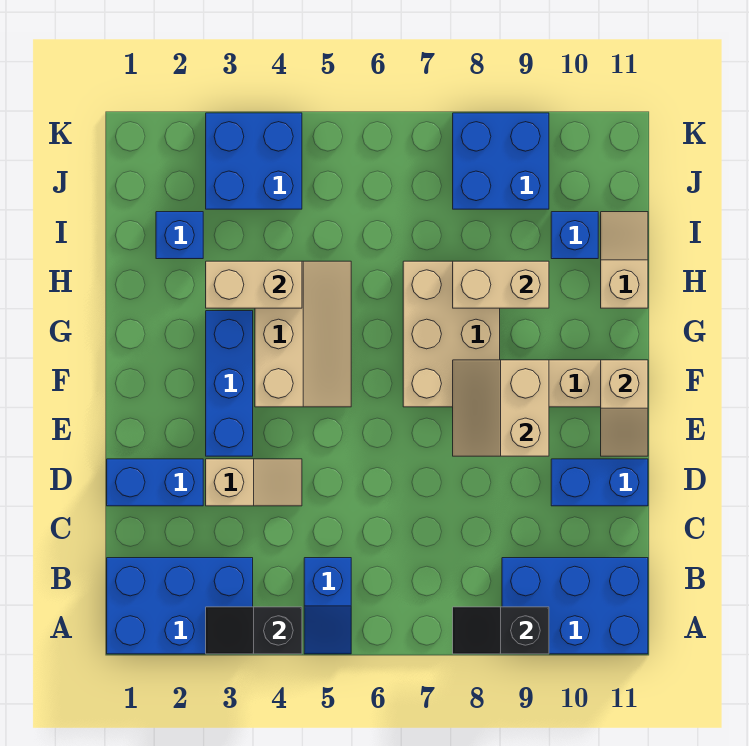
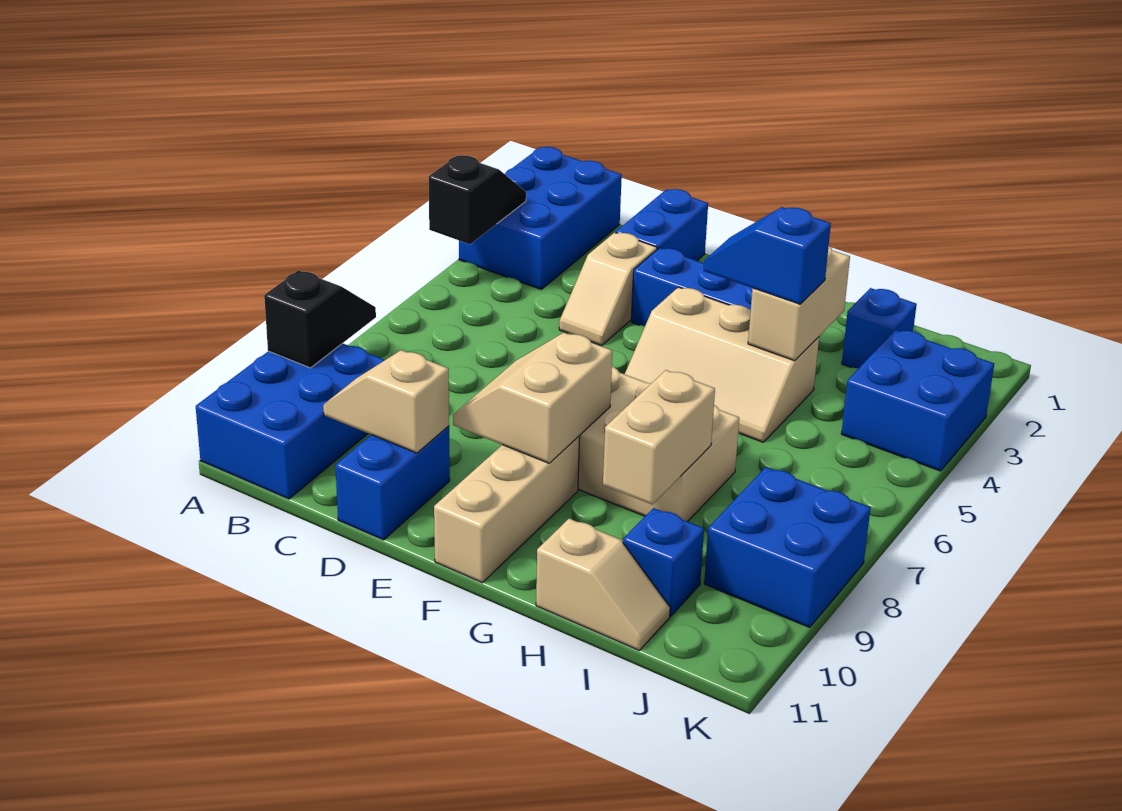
blue 1x2 slope [304,558,351,654] -> blue 1x2 slope moved to [703,207,831,304]
tan 2x2 slope [453,360,549,456] -> tan 2x2 slope turned to [453,332,612,463]
tan 1x2 slope [601,360,648,456] -> tan 1x2 slope moved to [323,350,449,453]

